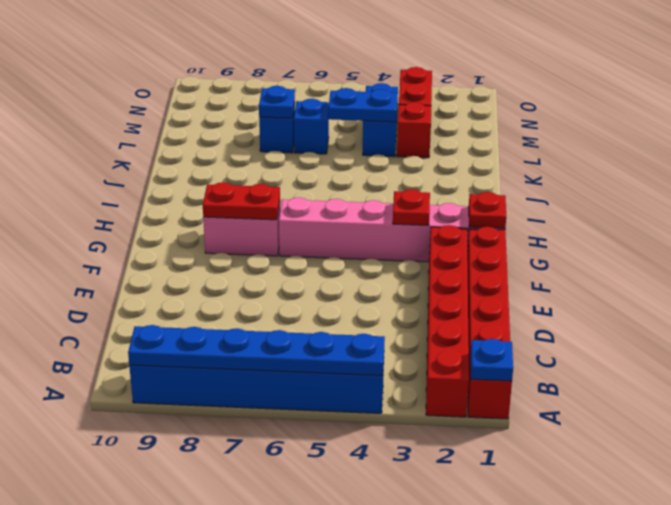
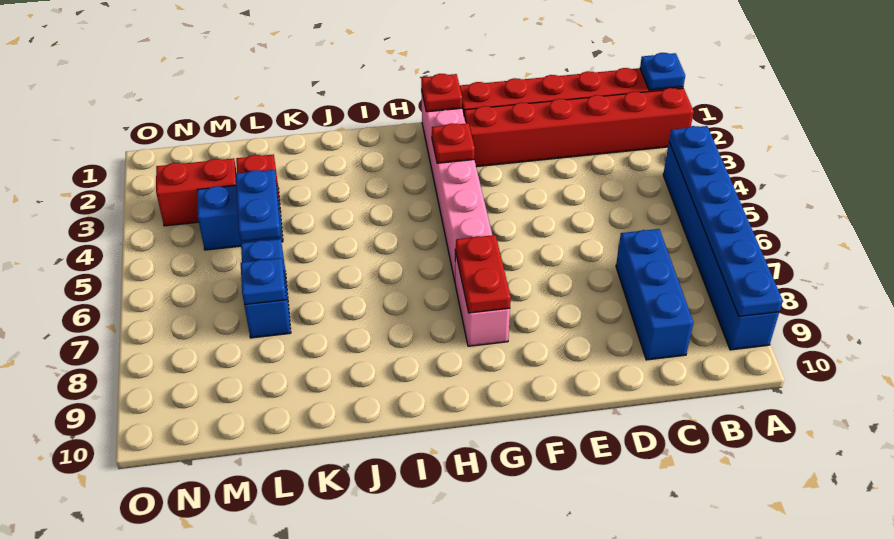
none -> blue 1x3 brick [616,229,693,360]

